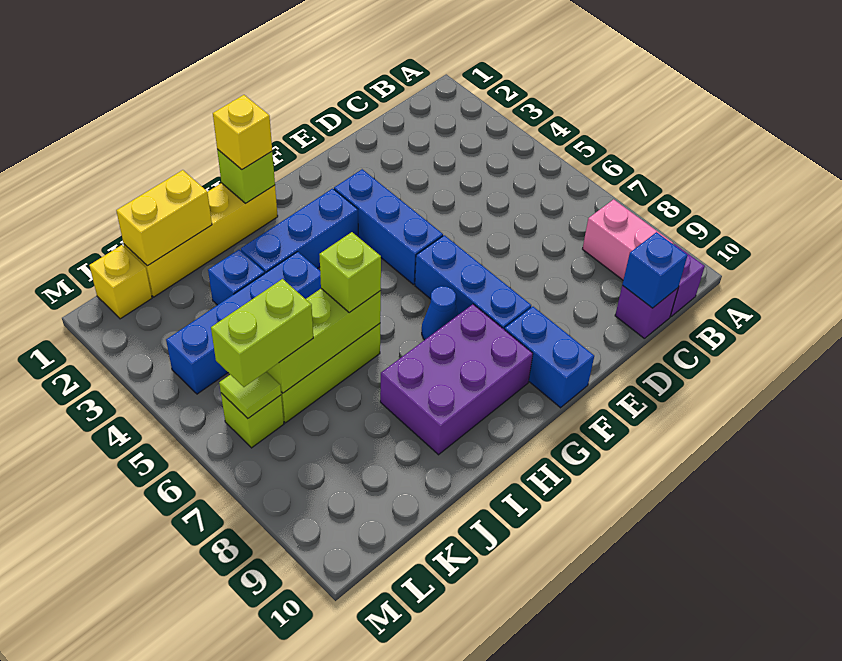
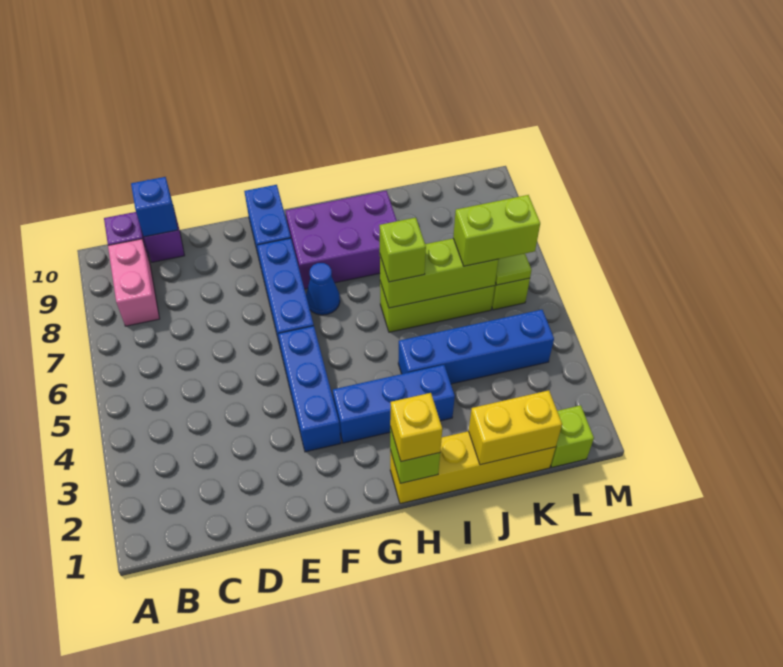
blue 1x1 brick [208,250,265,305] -> none
yellow 1x1 brick [89,245,152,319] -> lime 1x1 brick [550,405,594,467]

